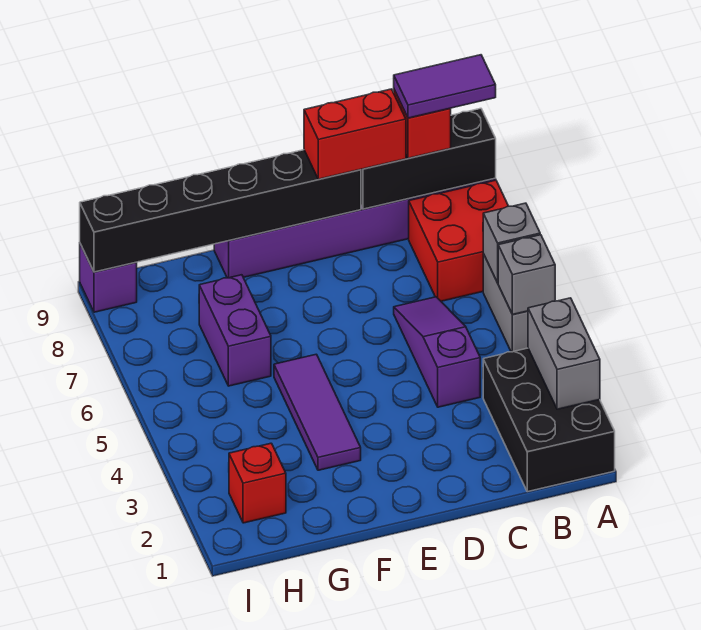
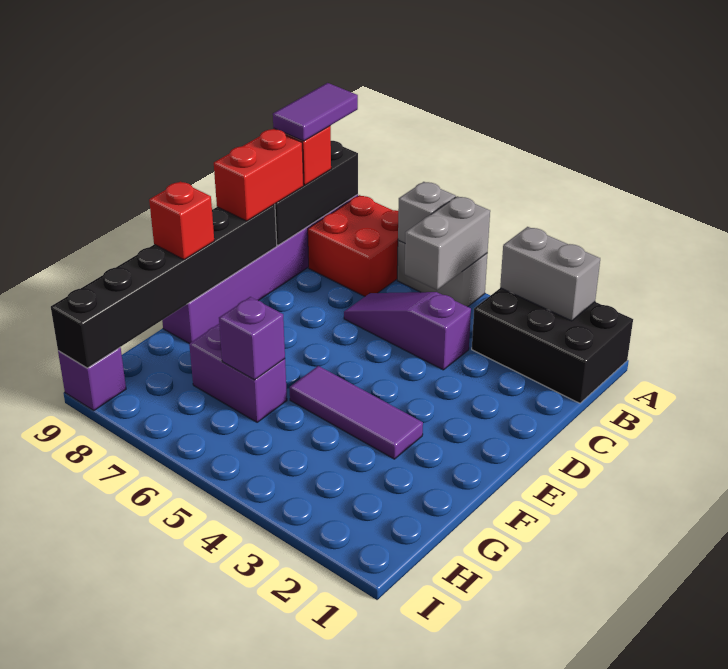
grey 1x1 brick [498,235,555,315] -> grey 1x2 brick [405,196,490,290]
none -> purple 1x1 brick [219,297,285,380]
red 1x1 brick [229,443,286,523] -> red 1x1 brick moved to [149,182,214,260]

